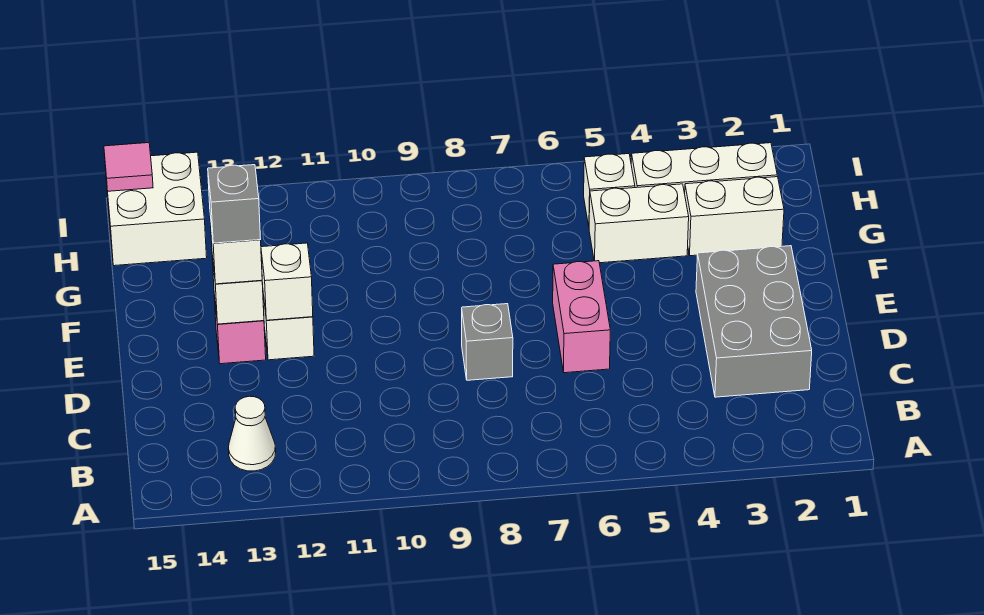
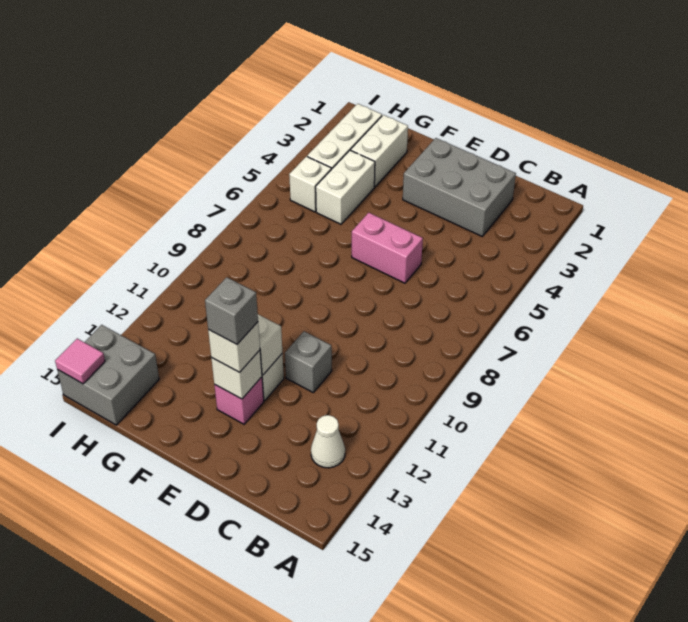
grey 1x1 brick [462,304,513,380] -> grey 1x1 brick moved to [285,331,332,392]
white 2x2 brick [105,152,207,266] -> grey 2x2 brick [57,325,159,425]

